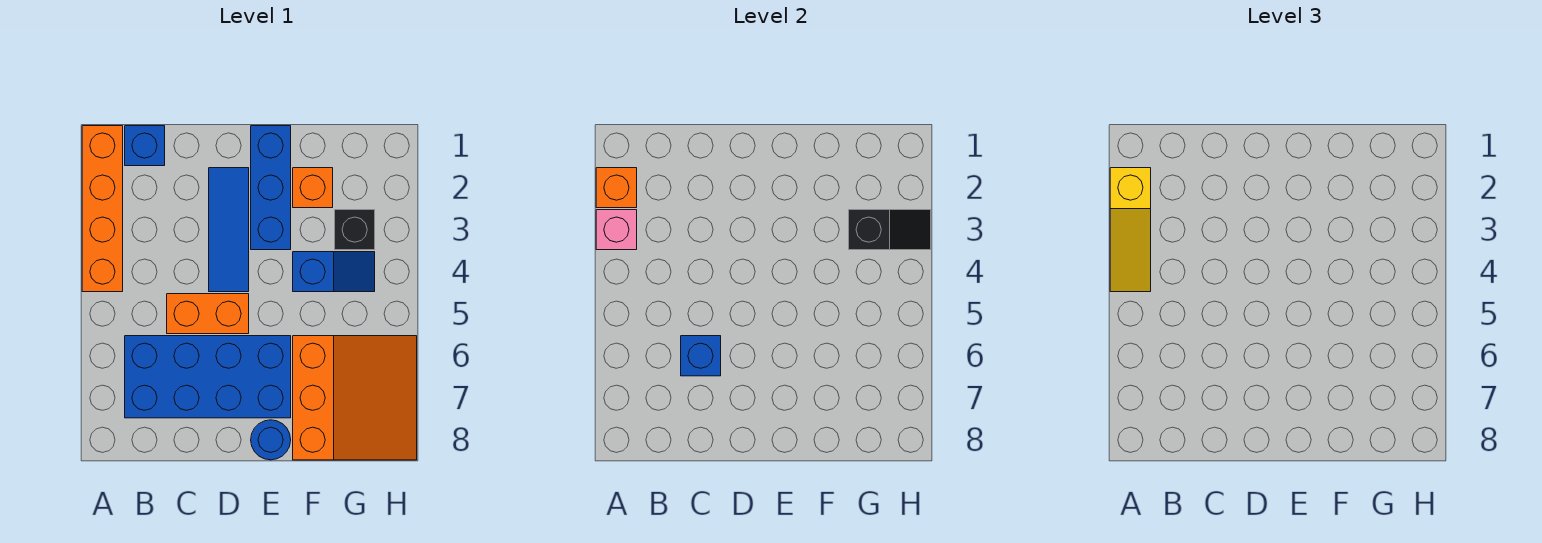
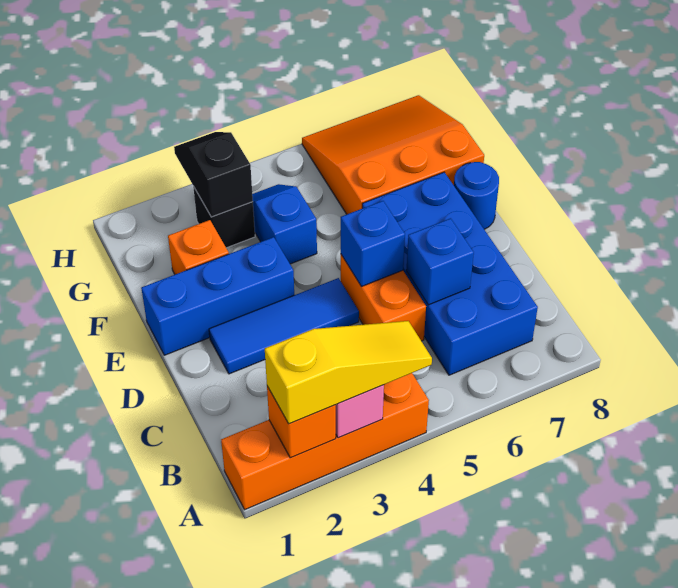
blue 1x1 brick [125,126,165,166] -> blue 1x1 brick moved to [341,201,405,287]

